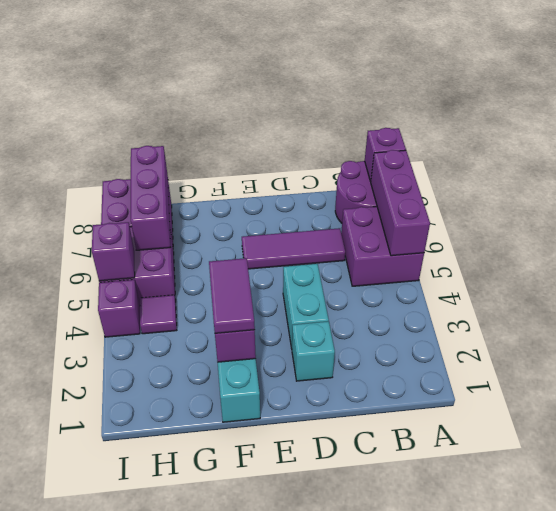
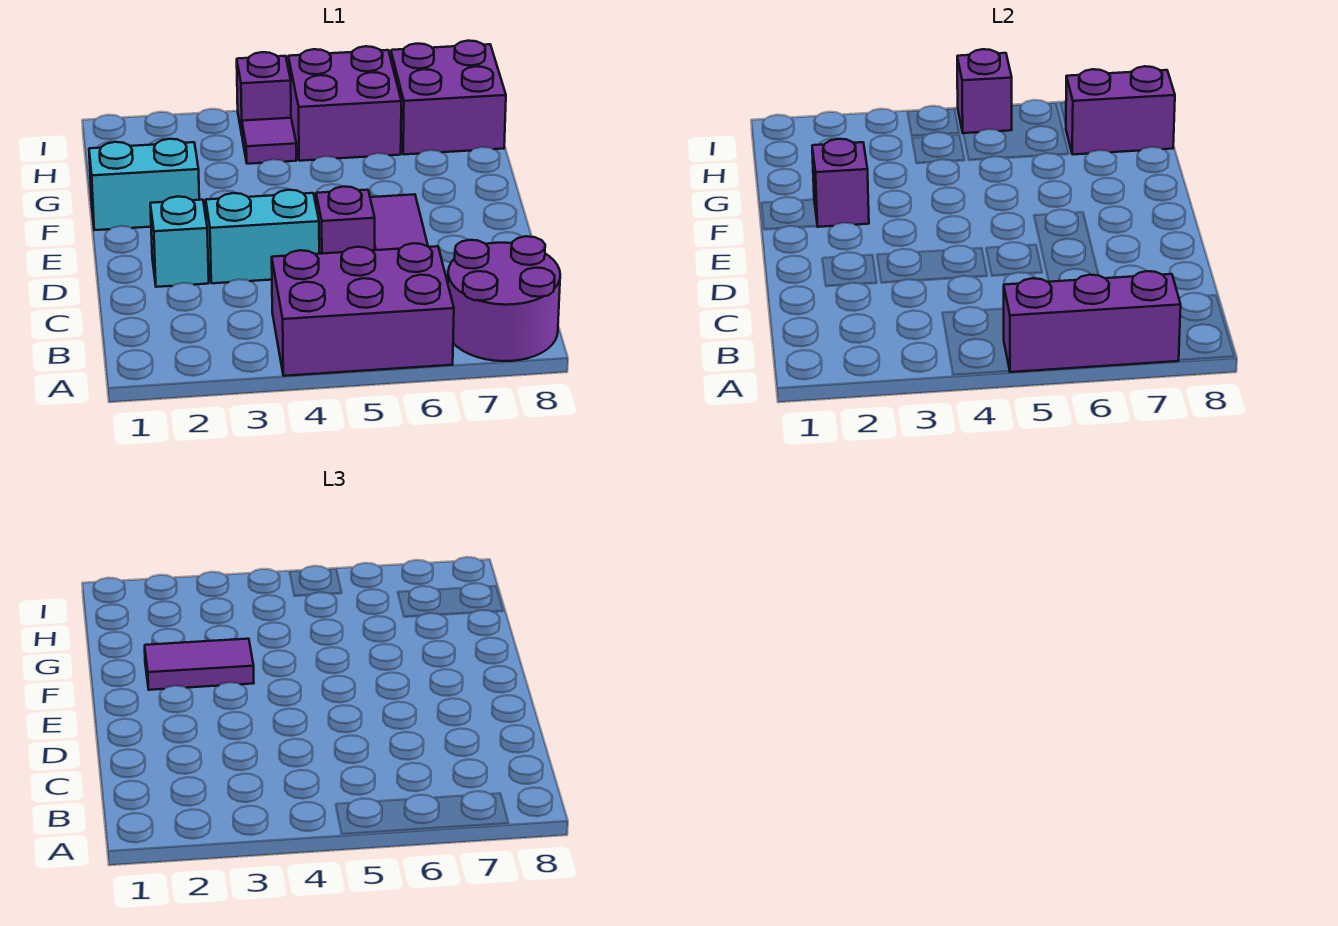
purple 2x2 brick [341,207,424,286] -> purple 2x3 brick [272,243,454,376]
purple 1x1 brick [365,128,406,181] -> purple 1x1 brick moved to [316,187,375,254]
purple 1x3 brick [131,146,171,250] -> purple 1x2 brick [1066,66,1175,155]

